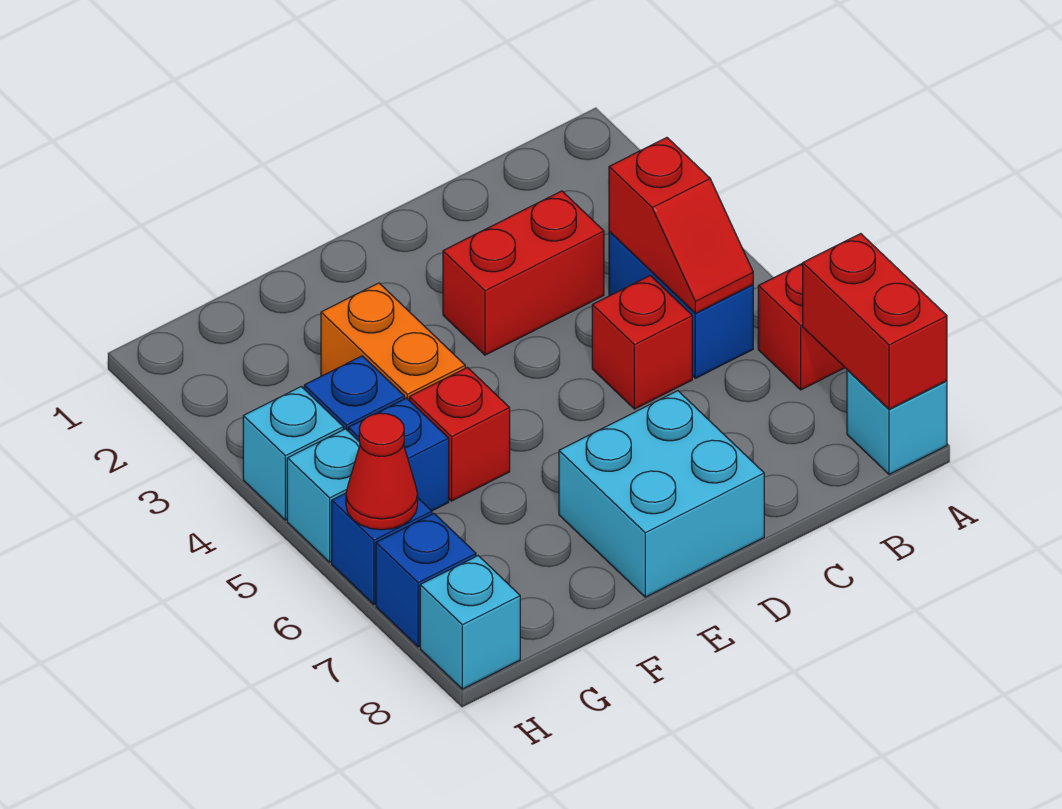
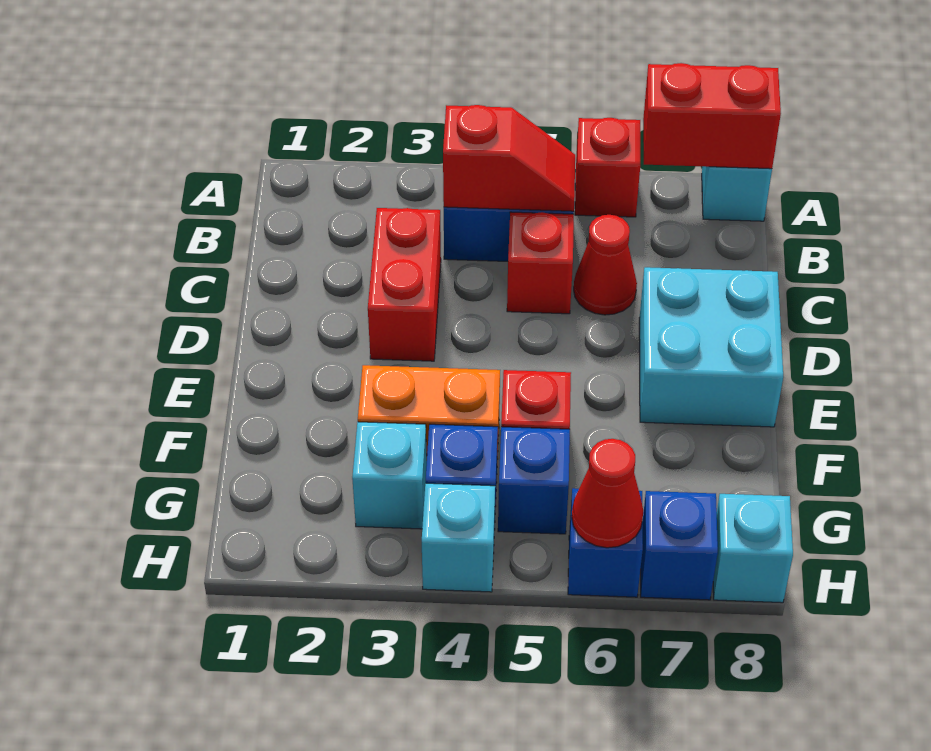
none -> red 1x1 cone [574,215,637,315]
cyan 1x1 brick [287,429,360,562] -> cyan 1x1 brick moved to [352,422,427,529]

